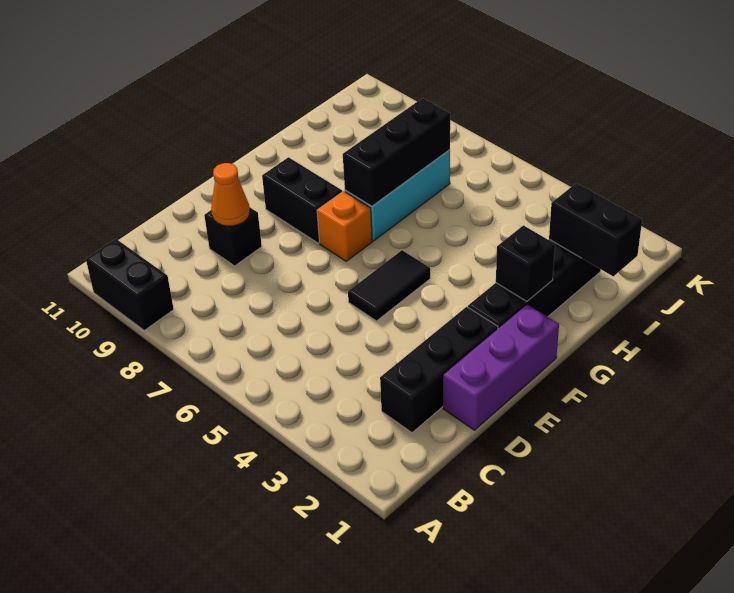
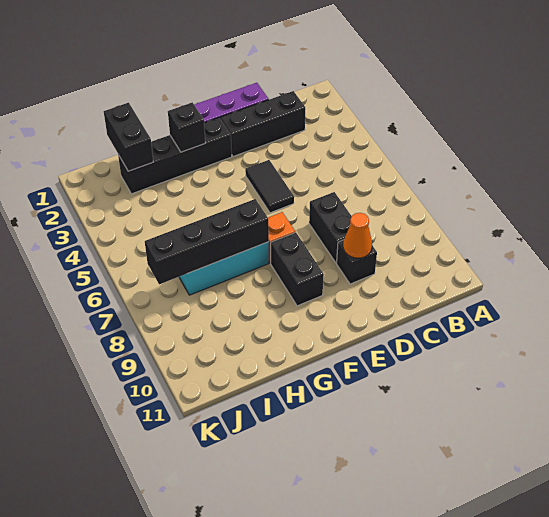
black 1x2 brick [86,239,174,330] -> black 1x2 brick moved to [309,192,352,263]
black 1x2 tile [348,250,430,321] -> black 1x2 tile turned to [245,160,294,213]
black 1x3 brick [343,98,450,206] -> black 1x4 brick [145,199,269,284]

